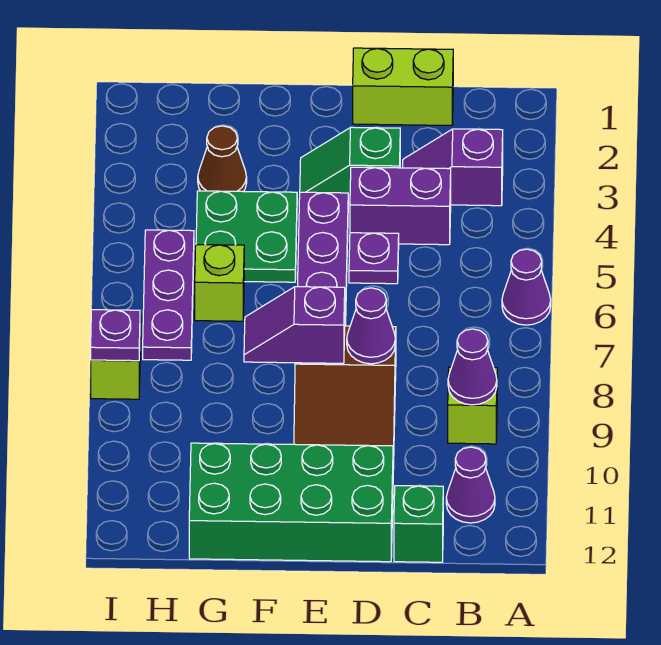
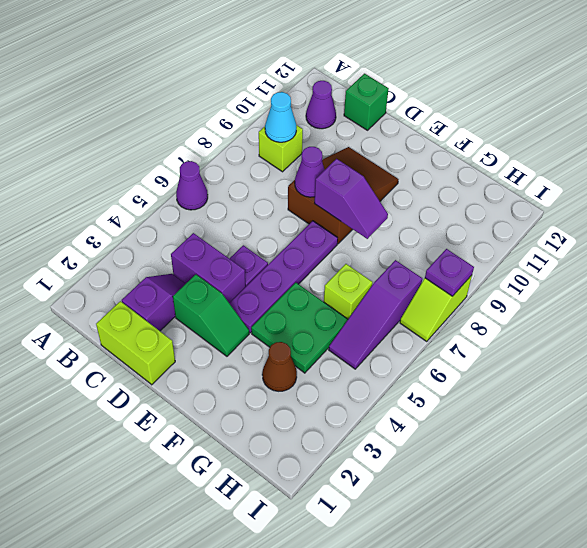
purple 1x2 slope [403,129,503,206] -> purple 1x2 slope turned to [122,274,185,331]
purple 1x1 cone [448,329,497,405] -> cyan 1x1 cone [265,92,296,142]
green 2x4 brick [189,443,393,562] -> none
purple 1x3 plate [143,230,194,360] -> purple 1x3 slope [329,260,422,369]

